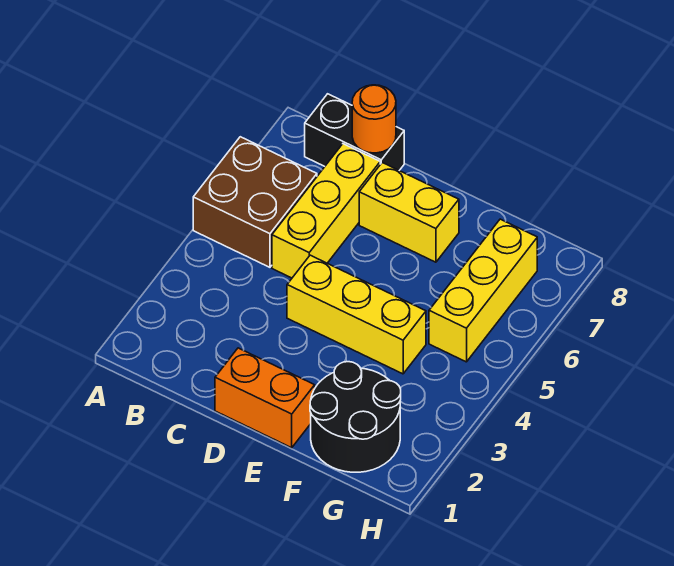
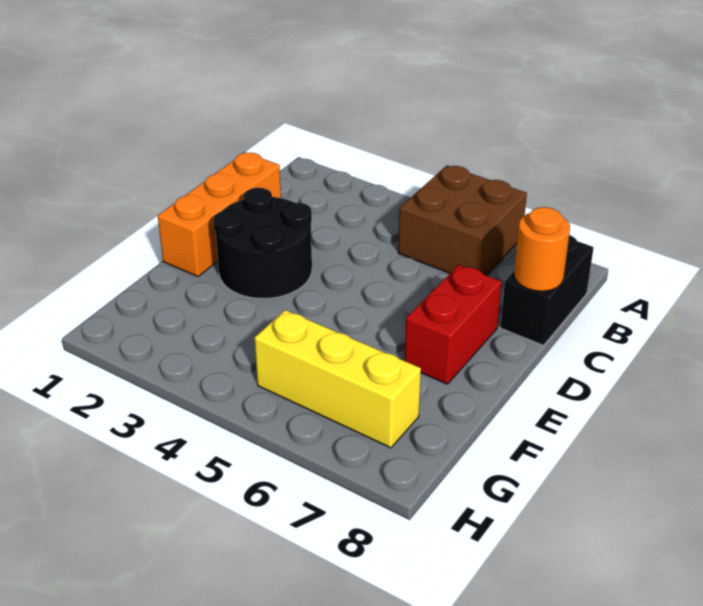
yellow 1x3 brick [272,144,380,278] -> none
orange 1x2 brick [215,348,315,448] -> orange 1x3 brick [158,152,281,277]
yellow 1x3 brick [287,255,426,374] -> none
yellow 1x2 brick [359,163,459,262] -> red 1x2 brick [405,265,502,384]
black 2x2 round brick [310,362,401,472] -> black 2x2 round brick moved to [213,188,312,299]

